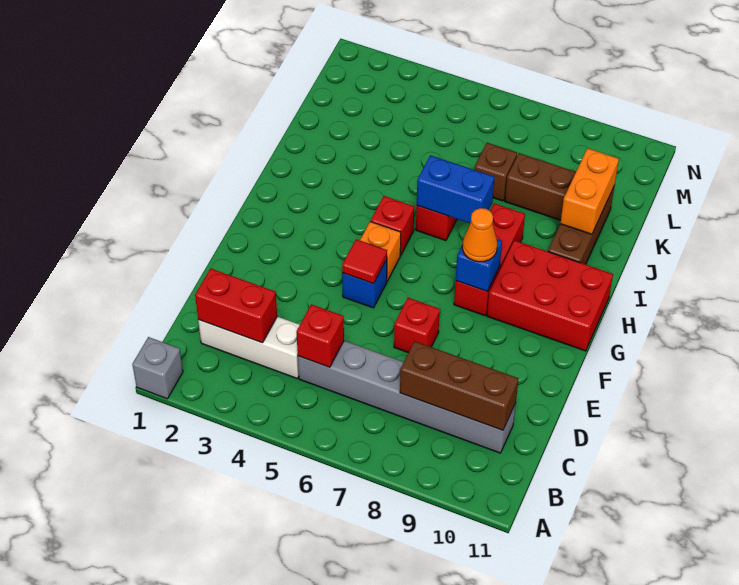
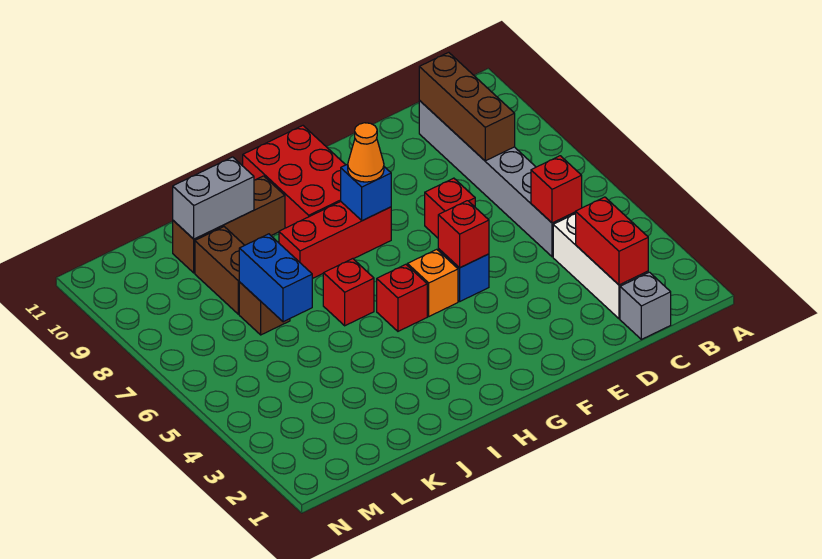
grey 1x1 brick [132,337,183,399] -> grey 1x1 brick moved to [620,272,671,339]
red 1x1 tile [342,239,387,284] -> red 1x1 brick [438,201,489,268]
blue 1x2 brick [417,155,495,223] -> blue 1x2 brick moved to [239,234,312,322]
orange 1x2 brick [560,148,619,234] -> grey 1x2 brick [173,157,254,239]

